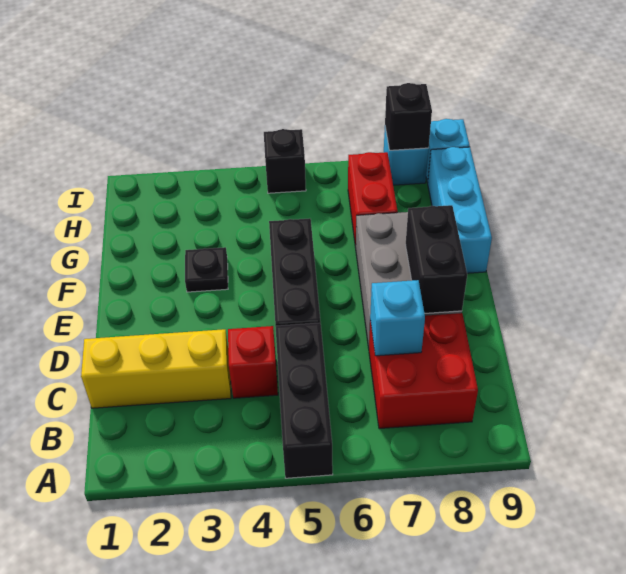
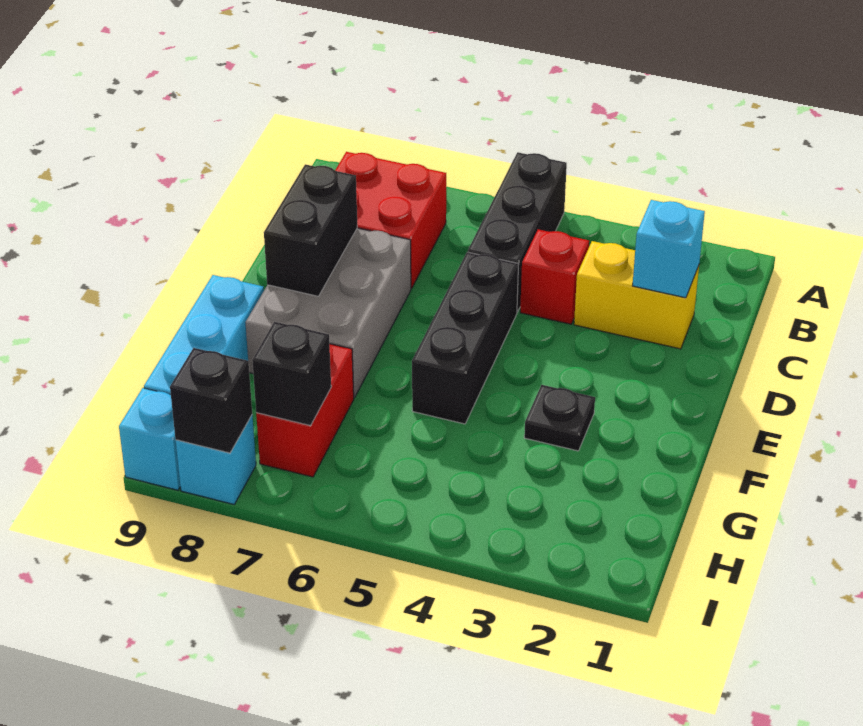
yellow 1x3 brick [81,329,231,408] -> yellow 1x2 brick [574,241,699,349]
cyan 1x1 brick [370,280,425,356] -> cyan 1x1 brick moved to [633,200,705,298]
black 1x1 brick [264,129,306,193] -> black 1x1 brick moved to [252,322,331,426]

